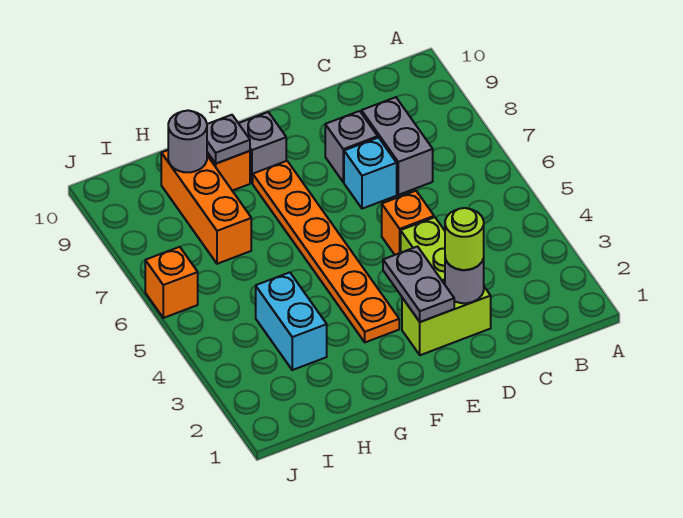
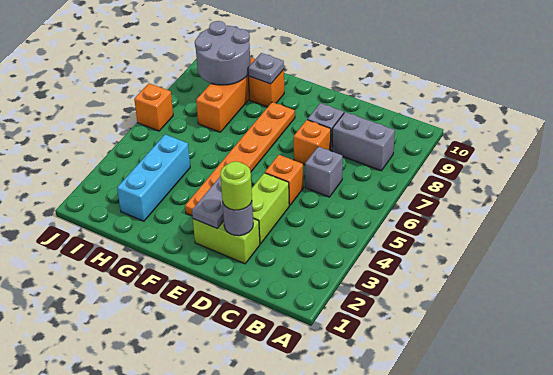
grey 1x2 brick [362,97,433,195] -> grey 1x2 brick turned to [332,112,395,171]
cyan 1x1 brick [344,138,397,209] -> orange 1x1 brick [294,120,331,164]
grey 1x1 brick [239,112,286,183] -> grey 1x1 brick moved to [305,147,343,197]
cyan 1x2 brick [256,272,327,370] -> cyan 1x3 brick [117,134,190,221]
grey 1x1 round brick [168,110,207,172] -> grey 2x2 round brick [195,21,250,85]

